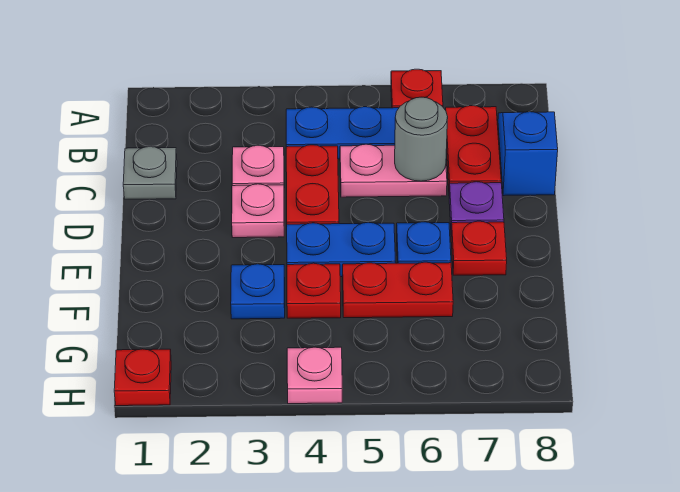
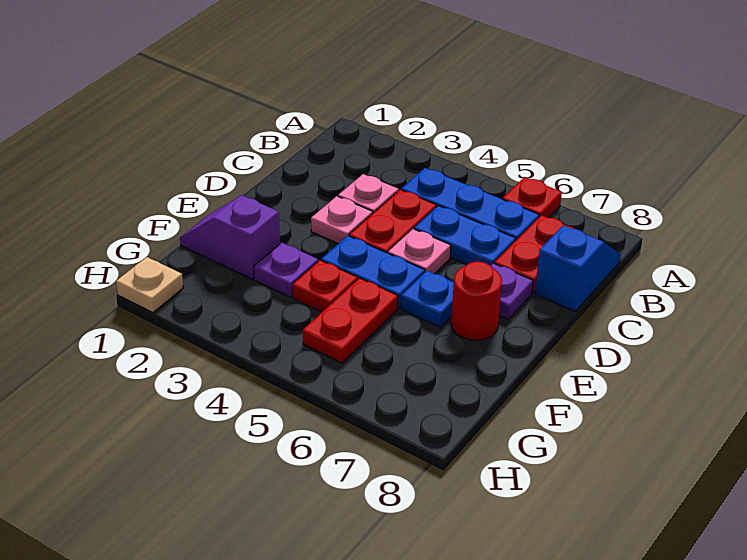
grey 1x1 plate [123,147,177,199] -> none
pink 1x2 plate [340,144,447,197] -> blue 1x2 plate [414,206,516,266]
grey 1x1 round brick [395,97,448,181] -> none
red 1x1 plate [451,221,507,275] -> red 1x1 round brick [451,262,502,340]
none -> purple 1x2 slope [180,195,280,279]
blue 1x1 plate [231,264,285,319] -> purple 1x1 plate [254,243,318,297]
red 1x2 plate [343,262,453,318] -> red 1x2 plate turned to [303,278,398,363]
red 1x1 plate [114,349,171,406] -> tan 1x1 plate [116,257,183,313]
pink 1x1 plate [287,347,342,404] -> pink 1x1 plate moved to [388,229,451,274]

